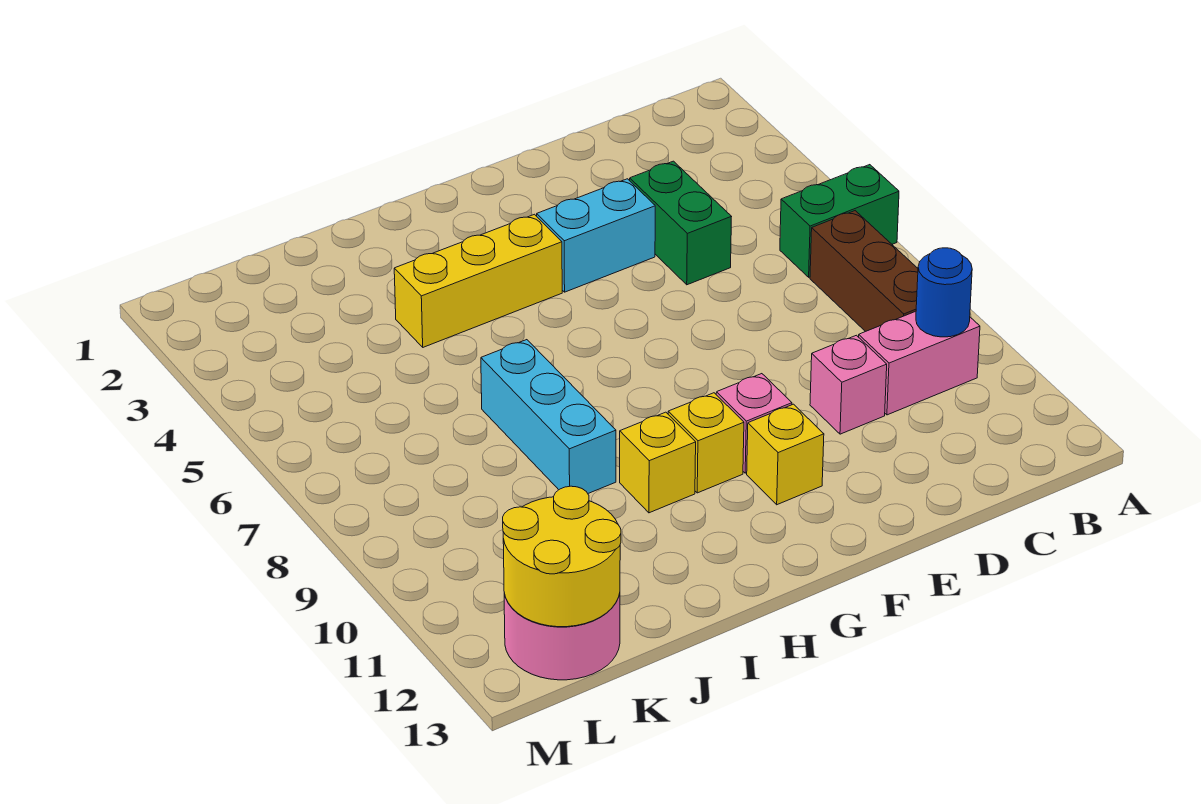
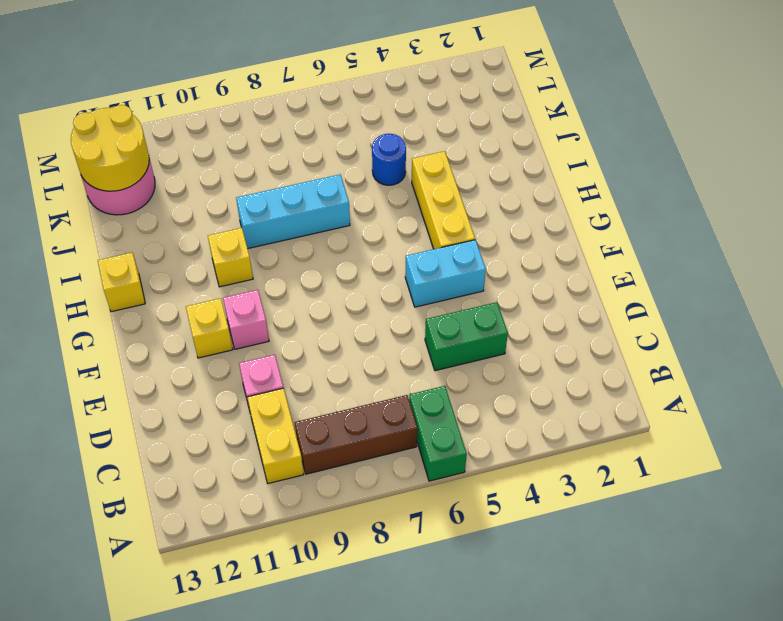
pink 1x2 brick [859,311,980,415] -> yellow 1x2 brick [247,388,304,484]
blue 1x1 round brick [916,248,972,337] -> blue 1x1 round brick moved to [372,134,406,185]
cyan 1x2 brick [537,179,655,292] -> cyan 1x2 brick turned to [405,240,486,307]
yellow 1x1 brick [668,393,744,493] -> yellow 1x1 brick moved to [98,253,145,312]

